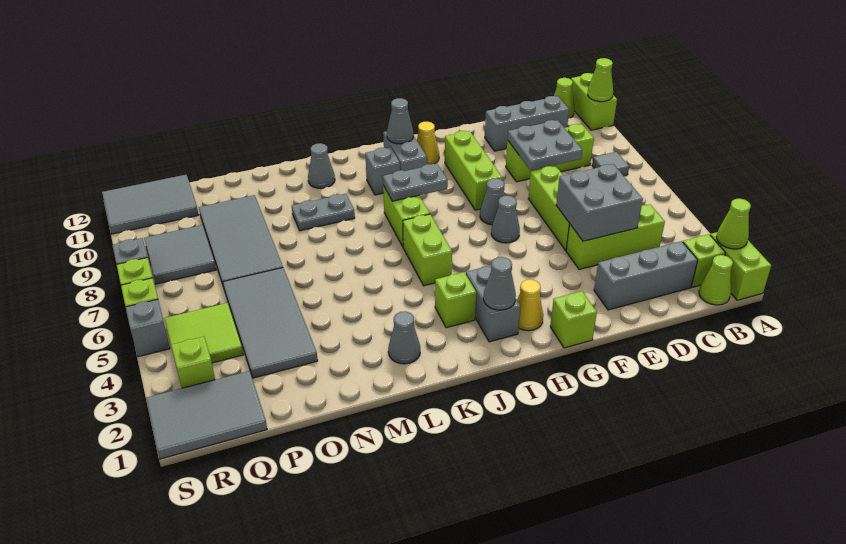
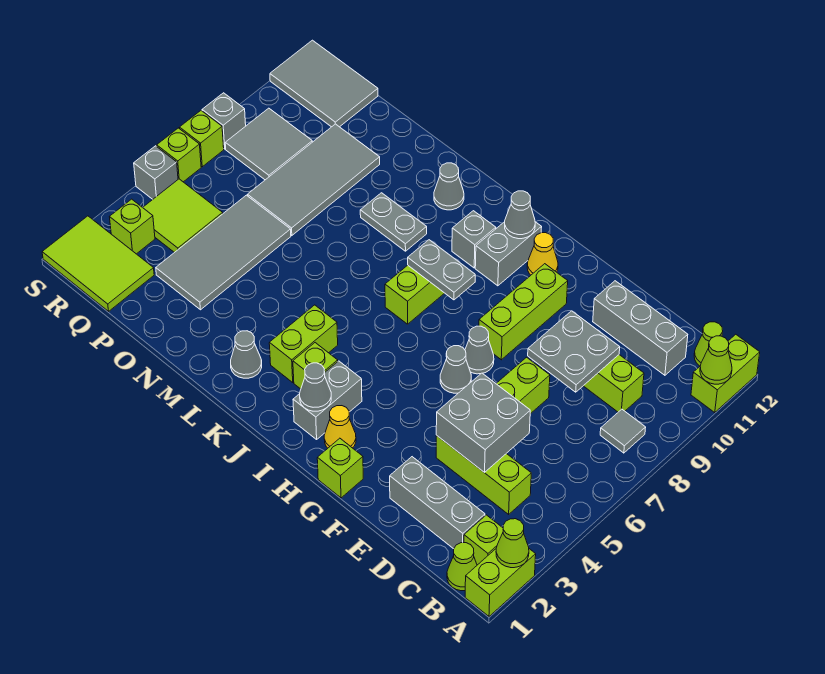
lime 1x2 brick [403,214,452,286] -> lime 1x2 brick moved to [269,305,338,382]
grey 2x3 tile [146,371,267,459] -> lime 2x3 tile [42,216,154,311]

